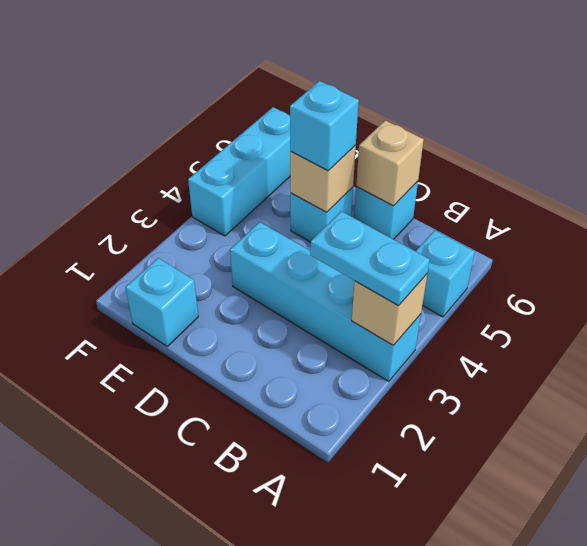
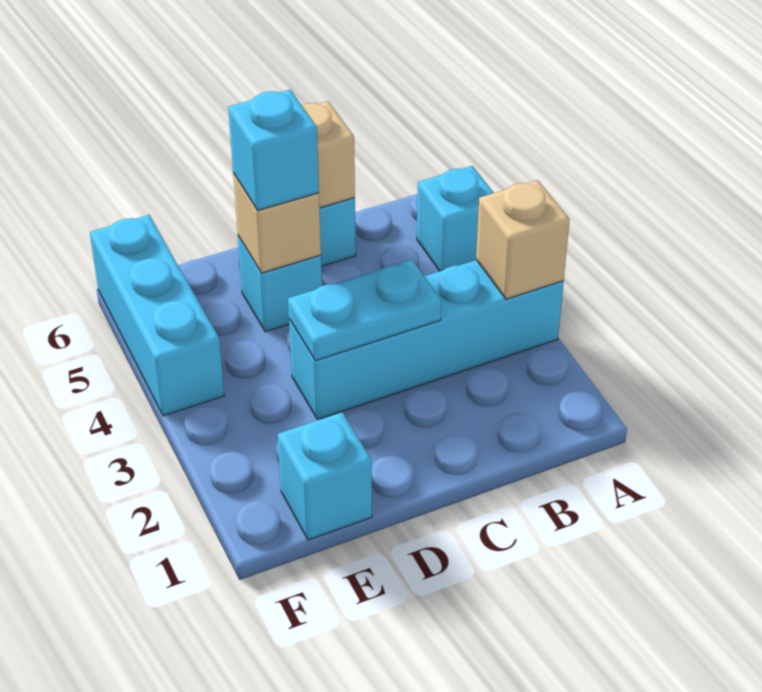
cyan 1x2 plate [310,211,430,306] -> cyan 1x2 plate moved to [288,260,441,361]

